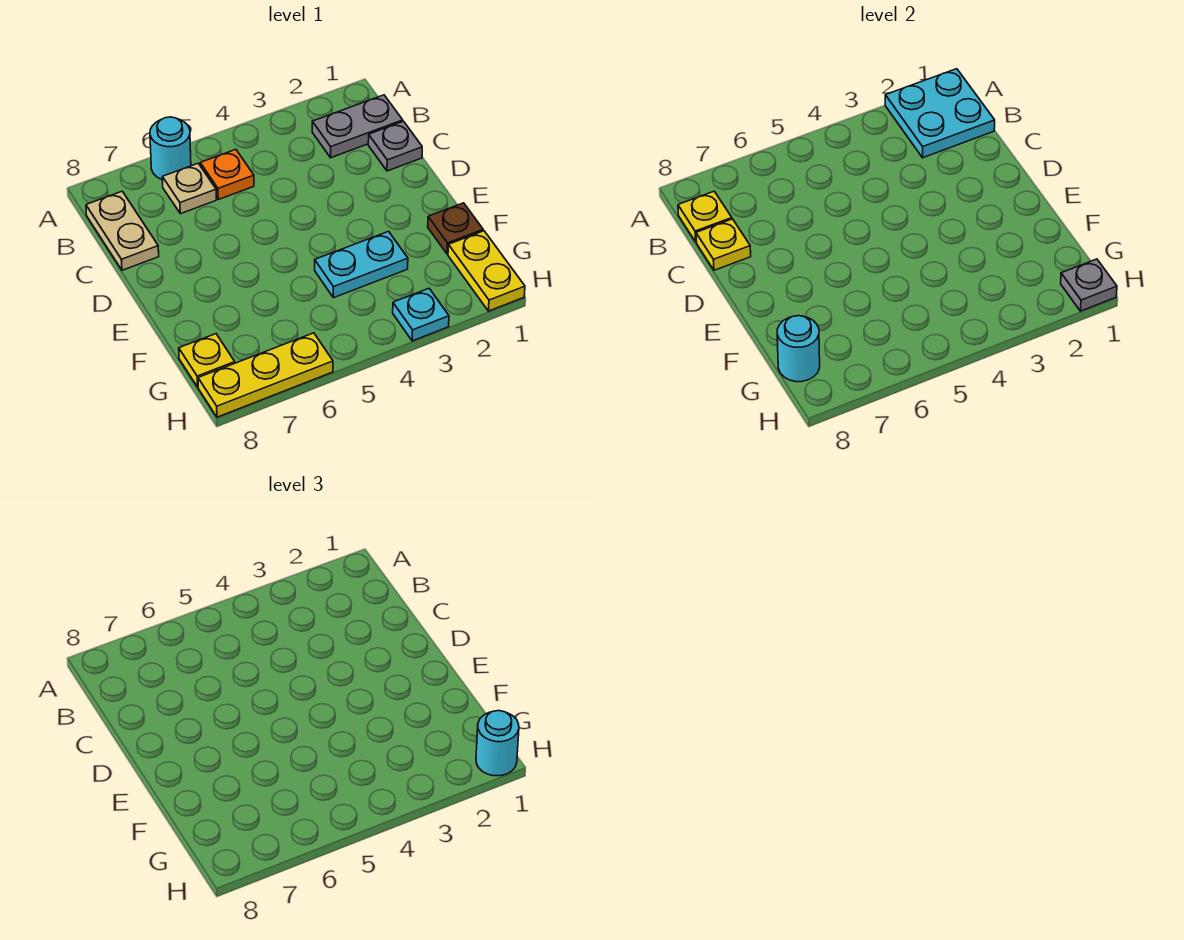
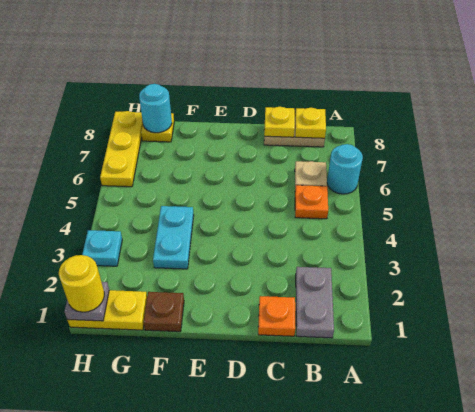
cyan 2x2 plate [885,69,995,158] -> none
grey 1x1 plate [368,121,422,171] -> orange 1x1 plate [258,296,295,336]
cyan 1x1 round brick [476,711,519,776] -> yellow 1x1 round brick [59,255,104,312]

